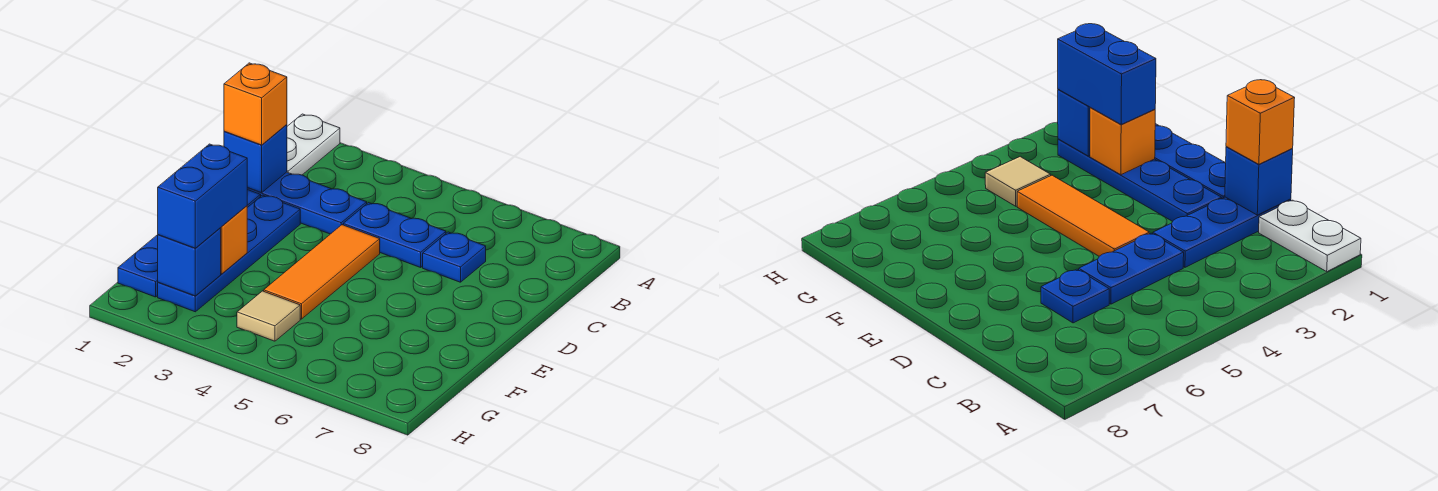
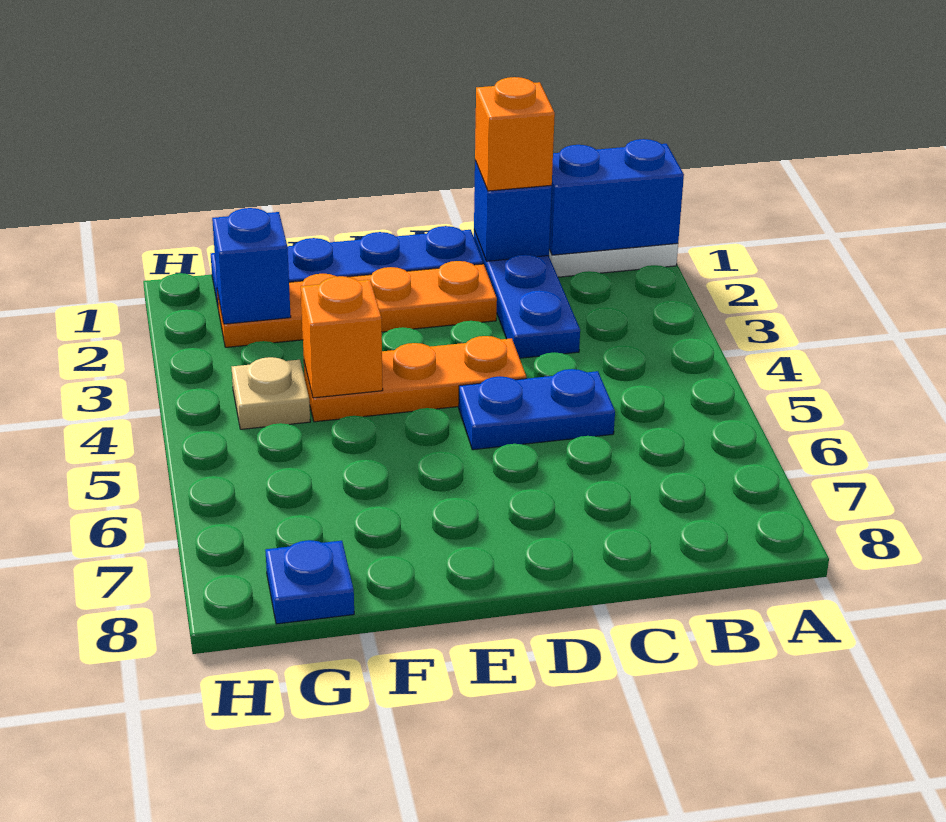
blue 1x2 plate [343,203,446,267] -> blue 1x2 plate turned to [459,369,615,450]
blue 1x1 plate [423,232,486,282] -> blue 1x1 plate moved to [265,540,354,624]
blue 1x4 plate [158,195,300,312] -> orange 1x4 plate [217,261,497,347]
orange 1x3 tile [264,225,380,319] -> orange 1x3 plate [304,336,526,422]
orange 1x1 brick [221,206,247,274] -> orange 1x1 brick moved to [301,276,383,398]
blue 1x2 brick [158,144,247,248] -> blue 1x2 brick moved to [549,139,684,255]
tan 1x1 tile [237,291,300,341] -> tan 1x1 plate [232,357,310,429]

